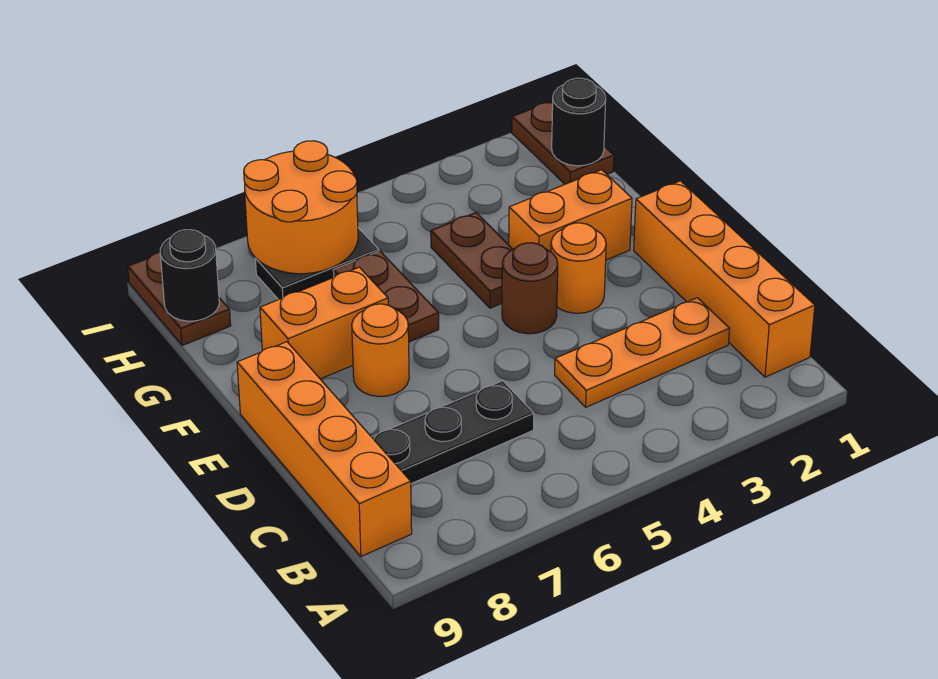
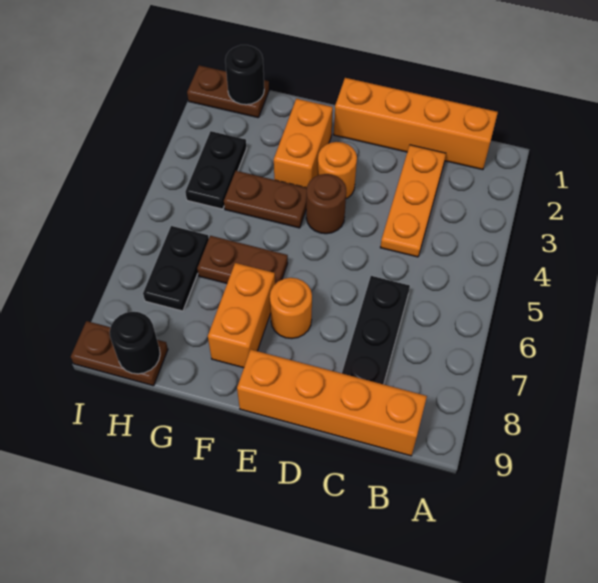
none -> black 1x2 plate [185,131,247,209]
orange 2x2 round brick [244,141,358,274] -> none

